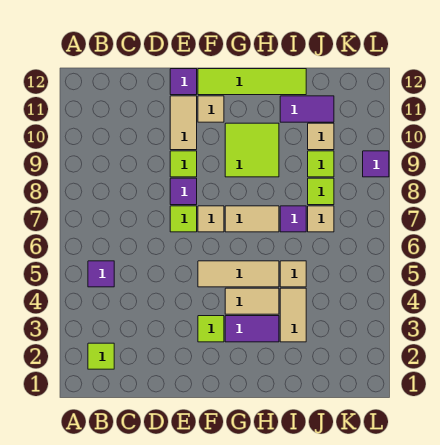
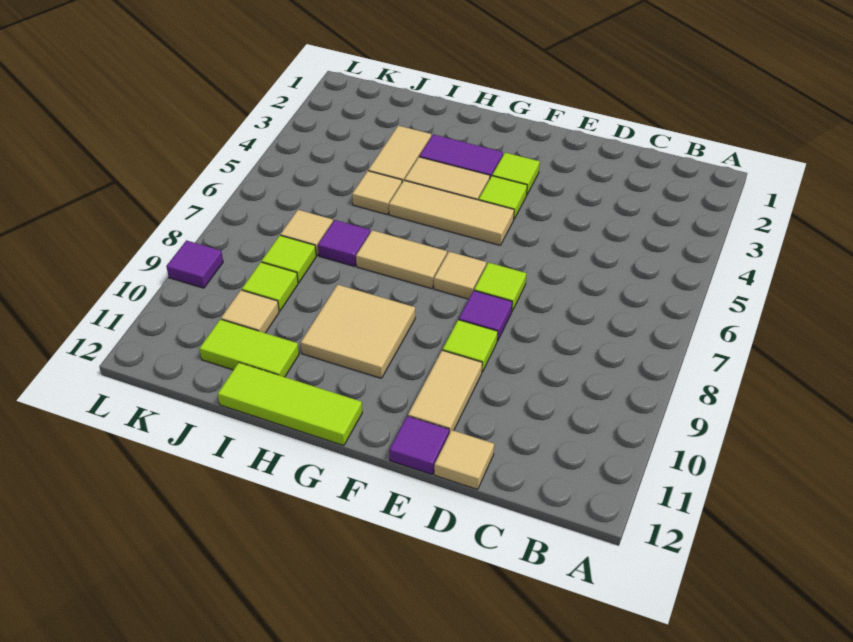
lime 1x1 tile [88,343,114,369] -> lime 1x1 tile moved to [479,176,527,219]
purple 1x1 tile [88,261,114,287] -> none
tan 1x1 tile [198,96,224,122] -> tan 1x1 tile moved to [434,430,494,489]
lime 1x4 tile [198,69,306,95] -> lime 1x3 tile [218,363,362,446]
lime 2x2 tile [225,123,279,177] -> tan 2x2 tile [301,285,415,378]
purple 1x2 tile [280,96,334,122] -> lime 1x2 tile [199,319,299,377]

